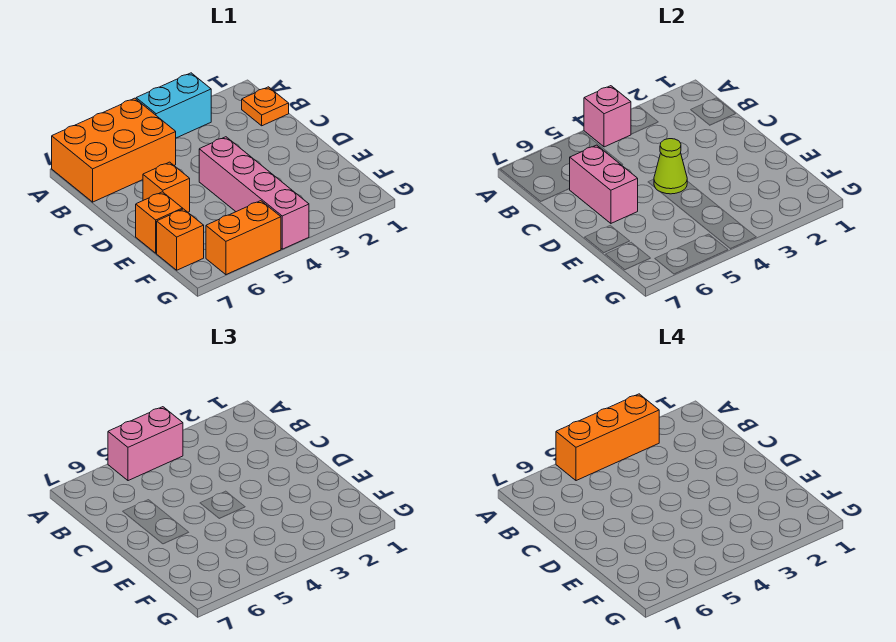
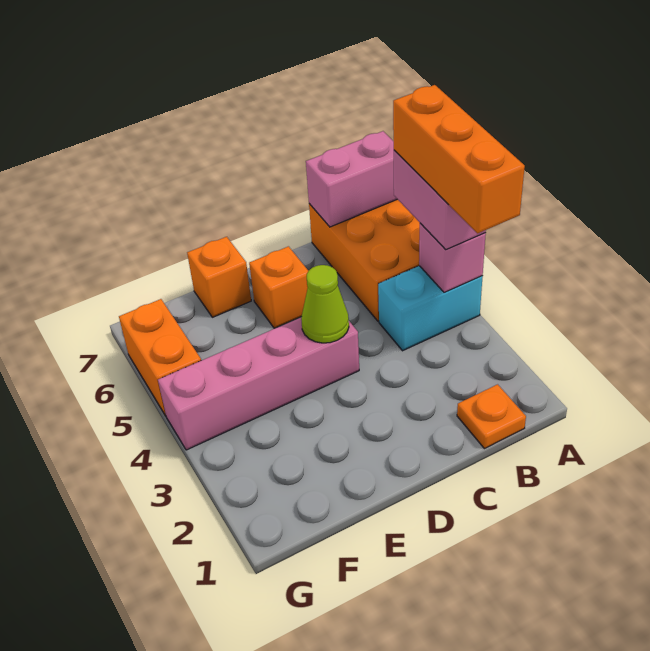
cyan 1x2 brick [136,73,211,138] -> cyan 1x2 brick turned to [378,266,483,351]
pink 1x2 brick [570,145,638,223] -> pink 1x2 brick moved to [306,131,397,227]
orange 1x1 brick [157,209,204,270] -> none

